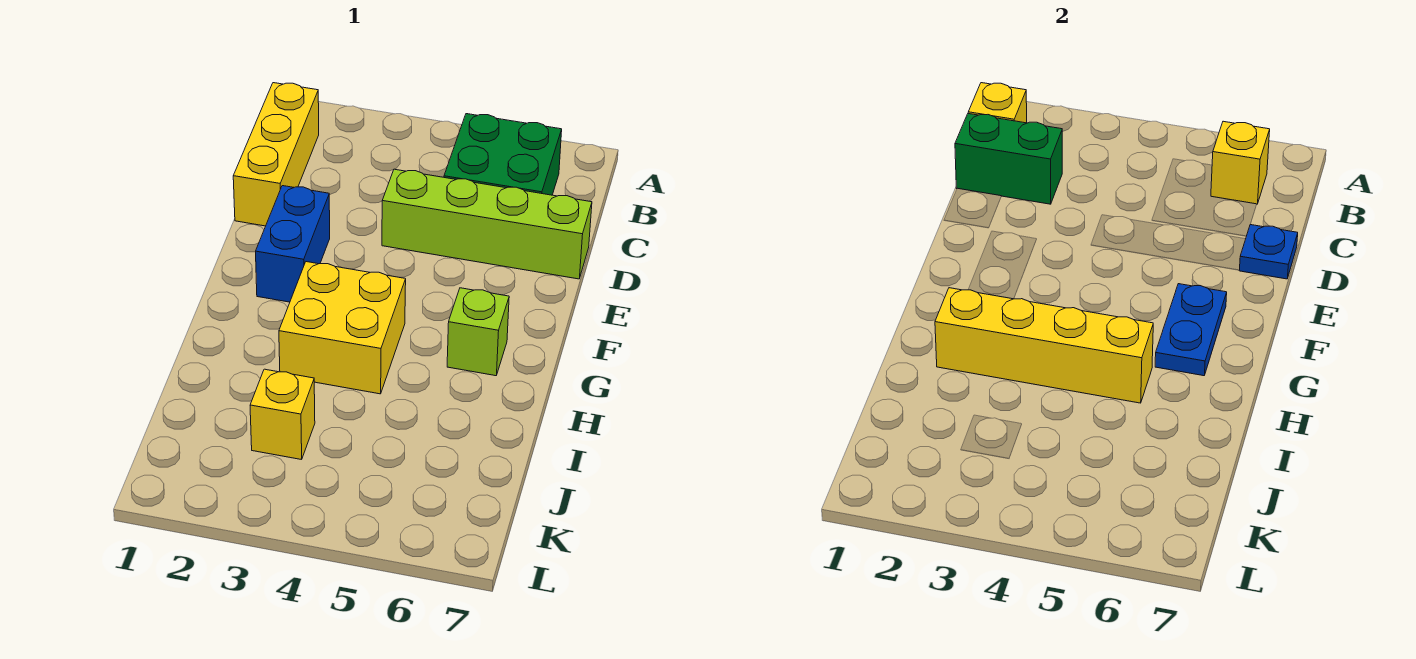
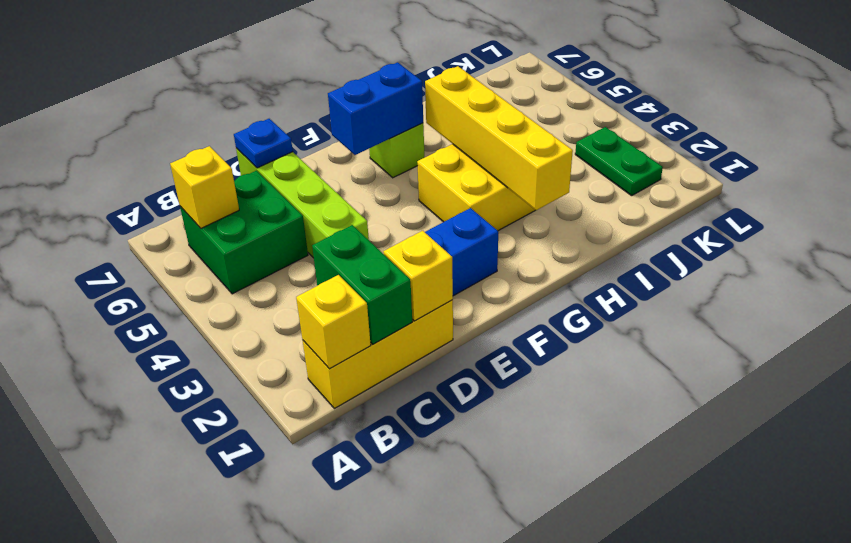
blue 1x2 plate [1155,284,1227,376] -> blue 1x2 brick [328,62,423,155]
yellow 1x1 brick [250,369,315,460] -> yellow 1x1 brick moved to [383,231,453,321]
none -> green 1x2 plate [575,127,663,196]

